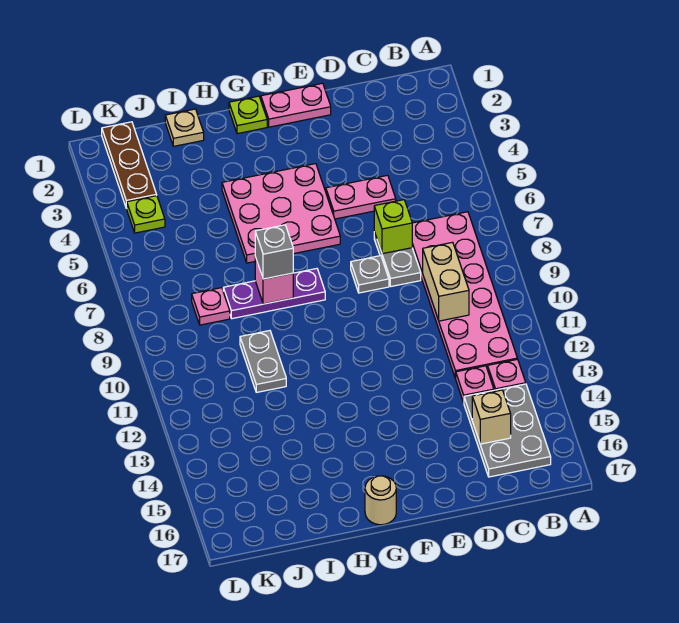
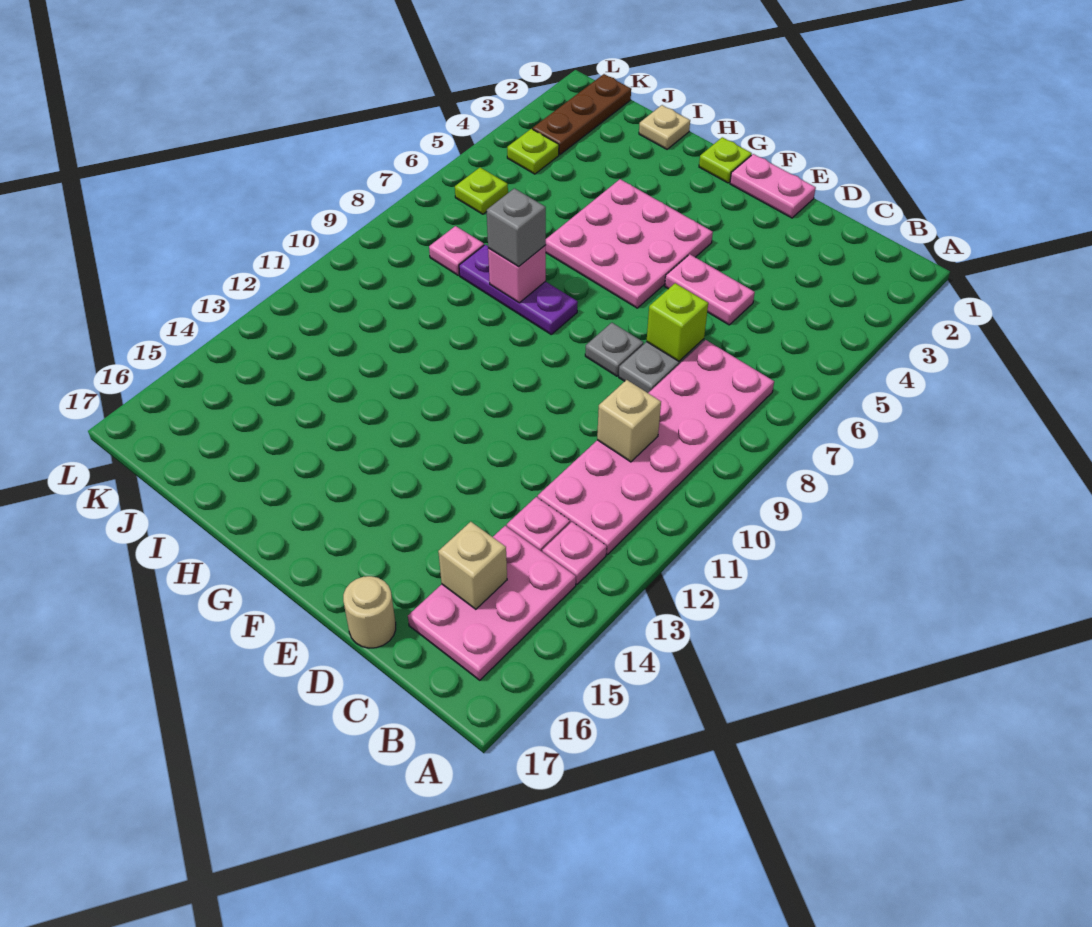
grey 2x3 plate [464,384,551,477] -> pink 2x3 plate [408,526,576,680]
tan 1x2 brick [423,242,469,321] -> tan 1x1 brick [597,380,661,462]
tan 1x1 round brick [365,476,396,525] -> tan 1x1 round brick moved to [343,576,396,648]
grey 1x2 plate [240,331,286,392] -> none
none -> lime 1x1 plate [455,168,508,214]

